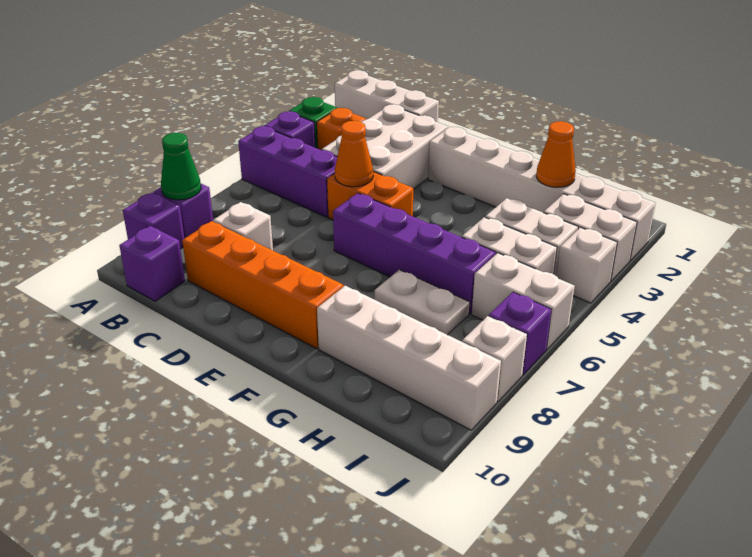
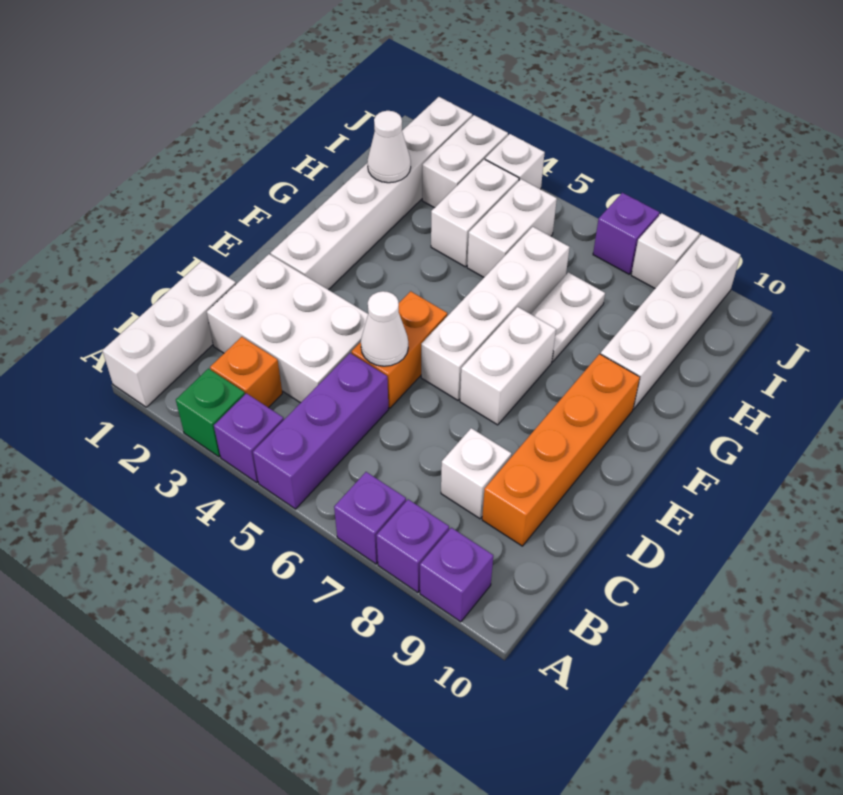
green 1x1 cone [161,133,201,200] -> none
purple 1x1 brick [119,226,185,301] -> purple 1x1 brick moved to [334,472,406,564]
orange 1x1 cone [335,121,373,187] -> white 1x1 cone [361,291,408,366]
purple 1x4 brick [333,193,496,314] -> white 1x4 brick [421,227,570,400]
orange 1x1 cone [536,121,576,187] -> white 1x1 cone [368,111,411,183]
white 1x2 brick [472,253,575,350] -> white 1x2 brick moved to [460,307,556,425]

